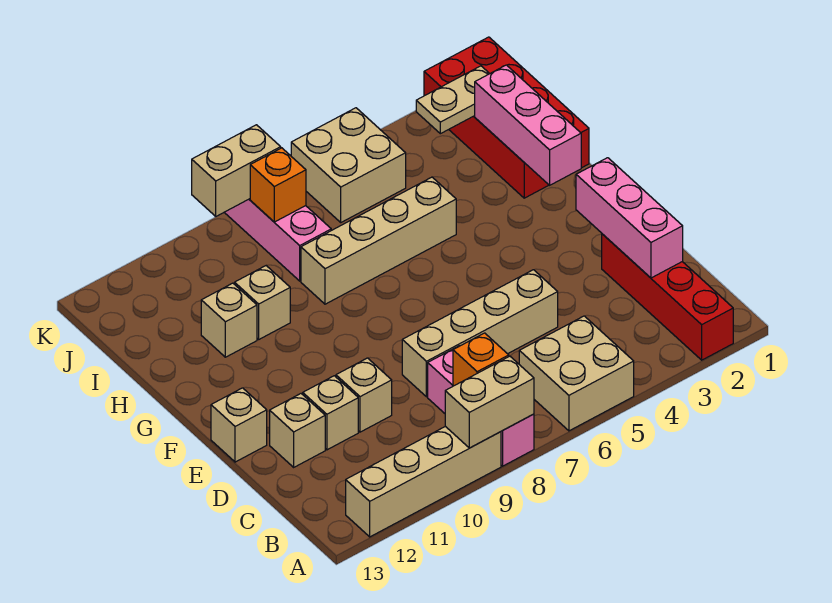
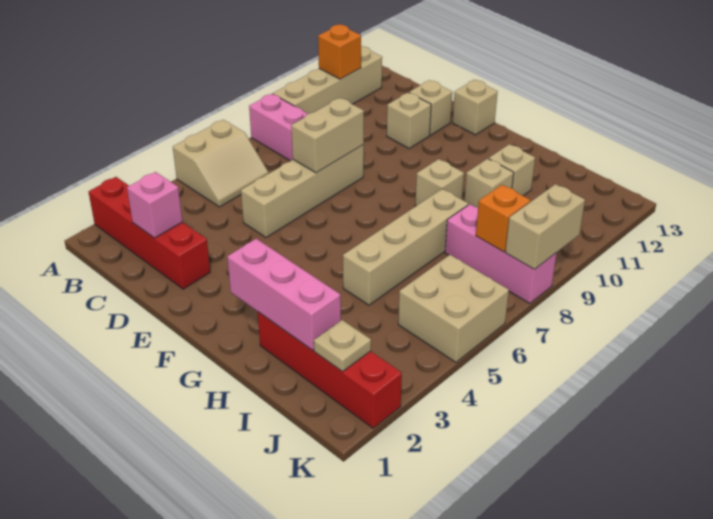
tan 2x2 brick [519,316,634,431] -> tan 2x2 slope [173,120,269,207]
tan 1x2 brick [445,356,534,448] -> tan 1x2 brick moved to [291,98,364,173]
orange 1x1 brick [453,333,509,386] -> orange 1x1 brick moved to [318,25,361,79]
pink 1x3 brick [576,158,683,278] -> pink 1x1 brick [127,172,183,238]
tan 1x1 brick [336,358,392,432] -> tan 1x1 brick moved to [415,159,464,206]
red 2x4 brick [424,37,589,198] -> red 1x4 brick [258,312,402,428]
tan 1x2 plate [416,66,490,134] -> tan 1x1 plate [314,320,371,372]

